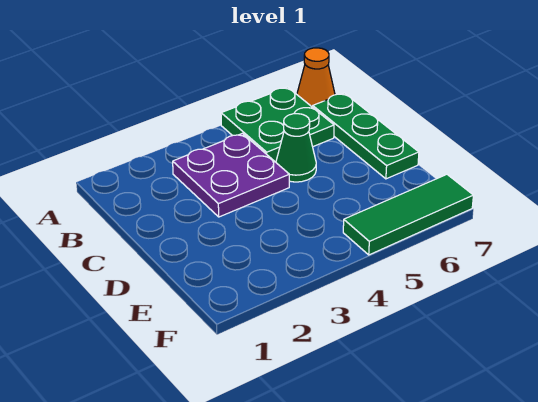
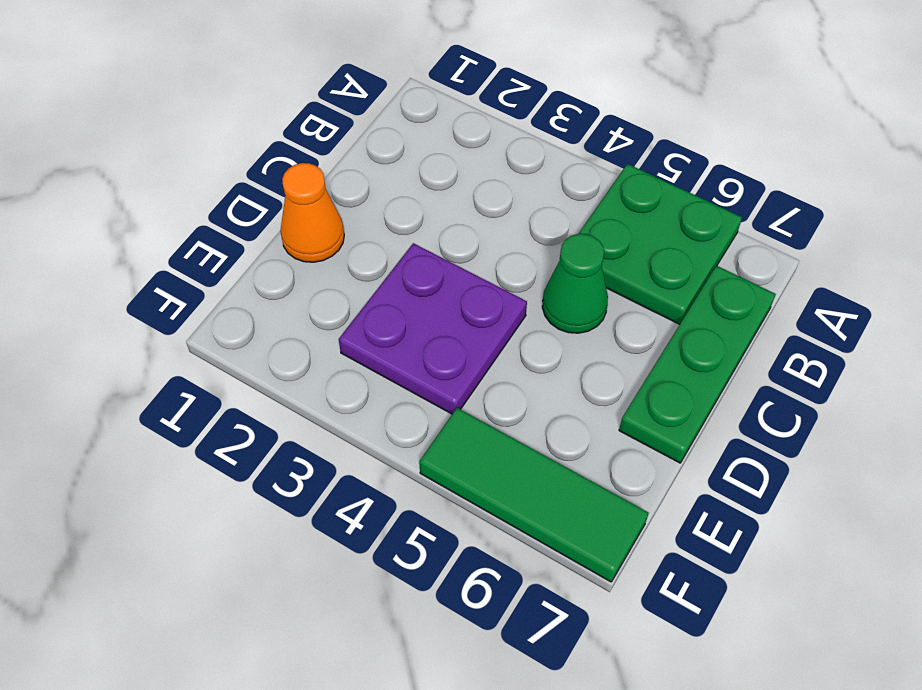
orange 1x1 cone [297,48,335,107] -> orange 1x1 cone moved to [280,163,344,262]
purple 2x2 plate [173,133,289,217] -> purple 2x2 plate moved to [339,243,527,414]

